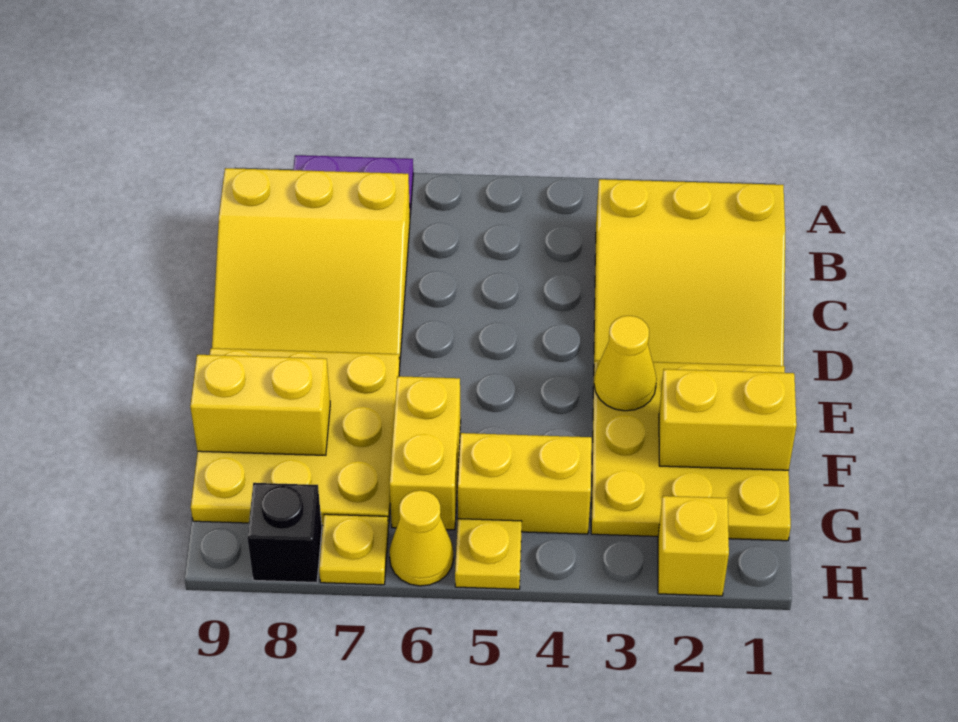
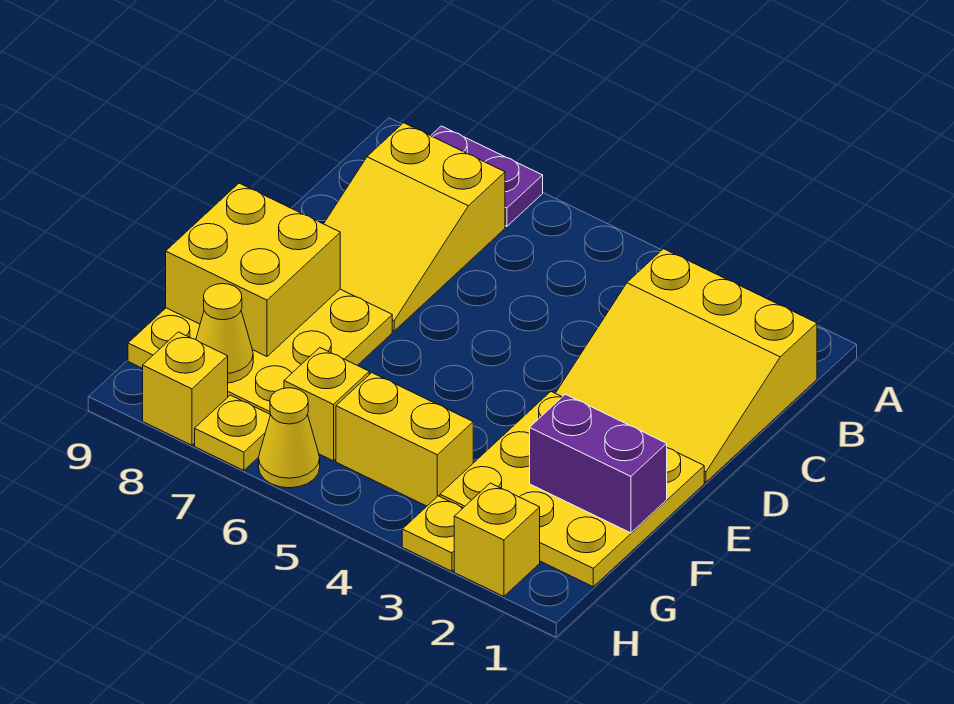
yellow 3x3 slope [212,168,410,363] -> yellow 2x3 slope [324,123,505,331]
yellow 1x1 cone [594,316,657,411] -> yellow 1x1 cone moved to [196,284,253,383]
yellow 1x2 brick [659,369,797,470] -> purple 1x2 brick [530,394,667,533]
yellow 1x2 brick [390,376,461,530] -> yellow 1x1 brick [284,348,369,461]
yellow 1x2 brick [190,355,330,455] -> yellow 2x2 brick [166,183,340,356]
yellow 1x1 plate [455,519,522,589] -> yellow 1x1 plate moved to [402,496,463,571]
black 1x1 brick [247,483,322,583] -> yellow 1x1 brick [143,332,228,445]

